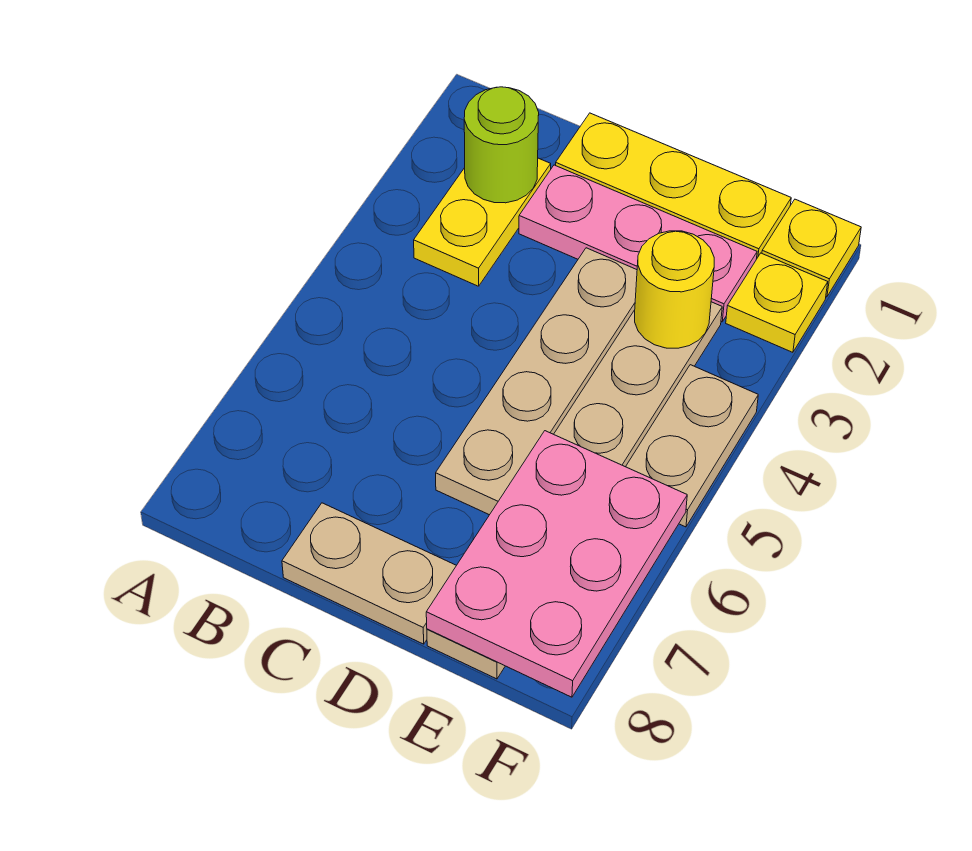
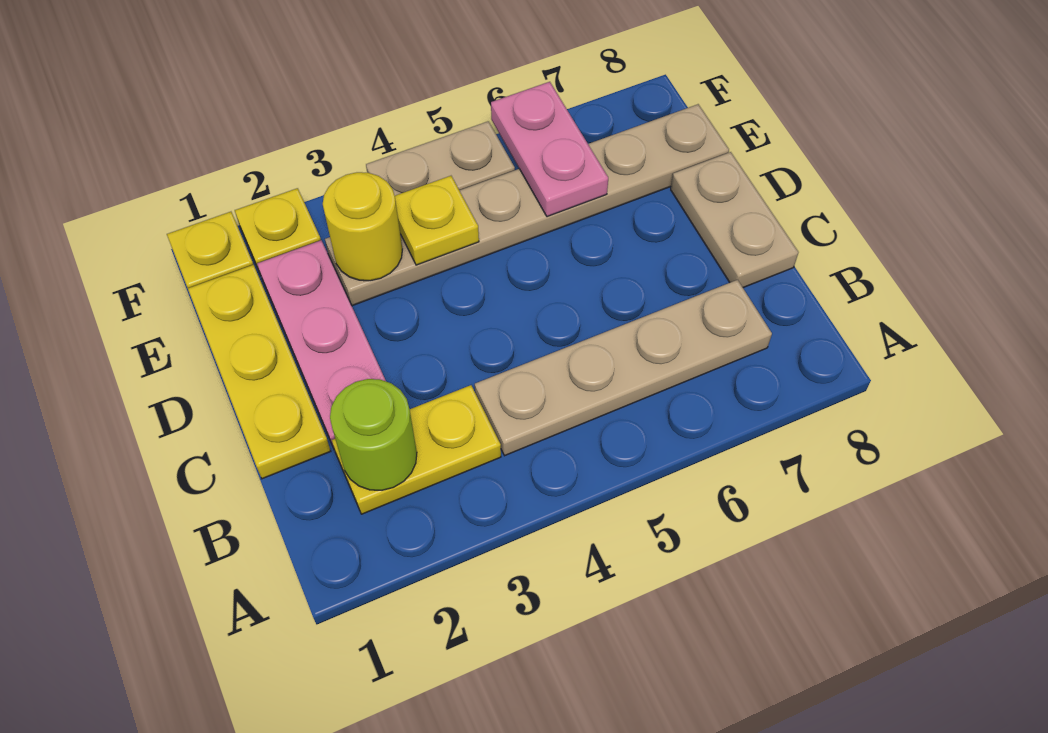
tan 1x4 plate [436,248,637,515] -> tan 1x4 plate moved to [475,280,772,456]
none -> yellow 1x1 plate [395,176,479,265]
pink 2x3 plate [426,431,687,697] -> pink 1x2 plate [491,82,608,217]

